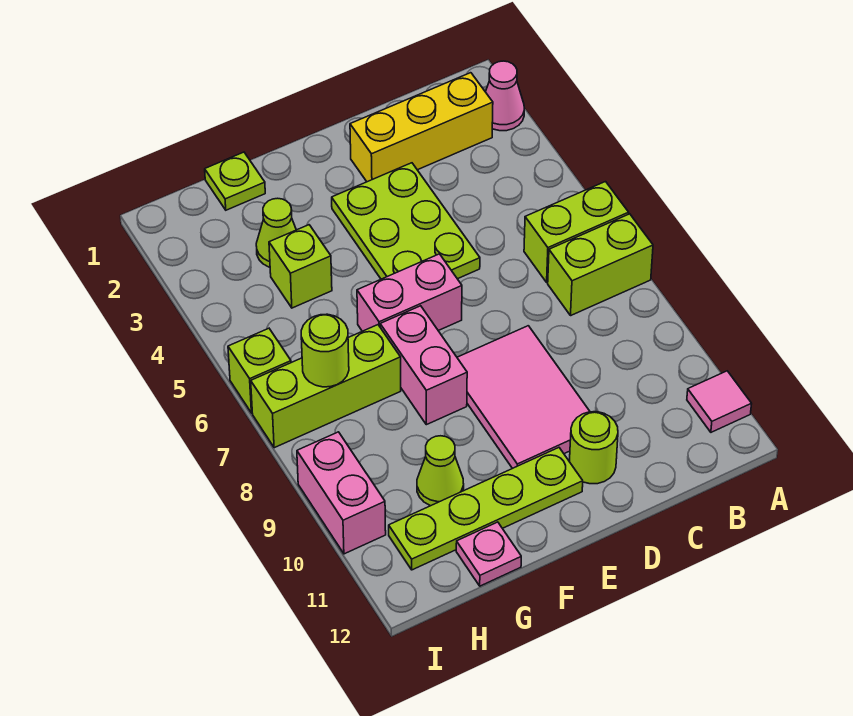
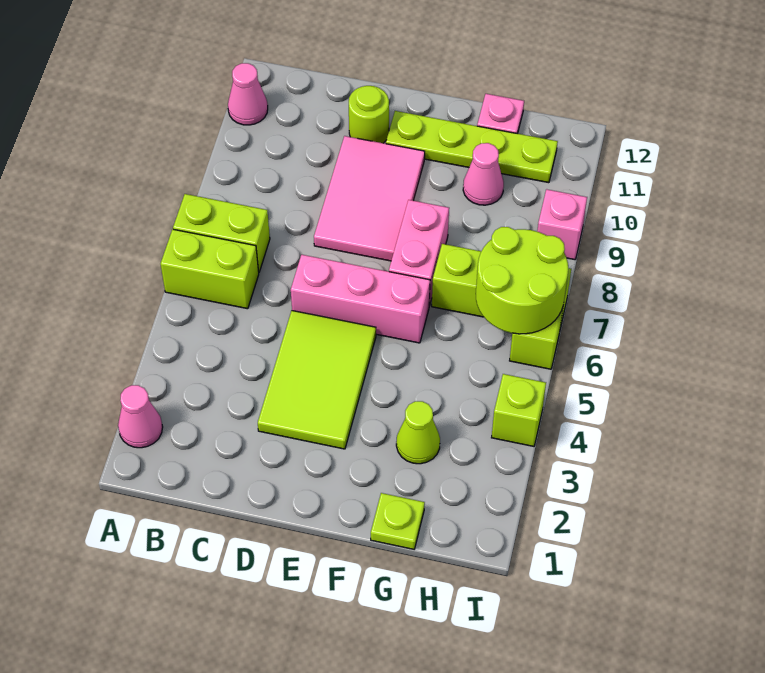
pink 1x1 tile [687,371,752,432] -> pink 1x1 cone [228,63,268,125]
yellow 1x3 brick [350,73,493,182] -> none
lime 2x3 plate [332,163,480,279] -> lime 2x3 tile [258,311,376,449]
pink 1x2 brick [357,254,462,331] -> pink 1x3 brick [291,255,430,343]
lime 1x1 brick [269,225,332,308] -> lime 1x1 brick moved to [492,374,546,446]
lime 1x1 cone [417,436,464,506] -> pink 1x1 cone [463,143,504,205]
lime 1x1 round brick [301,314,349,387] -> lime 2x2 round brick [476,227,568,334]
pink 1x2 brick [297,432,386,554] -> pink 1x1 brick [537,189,587,260]

